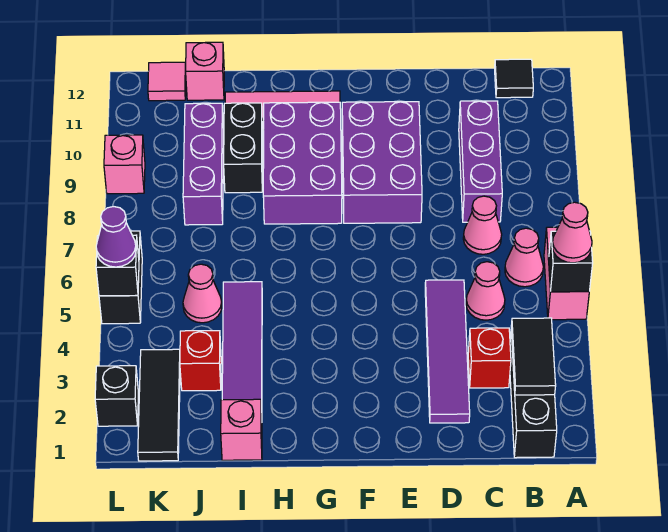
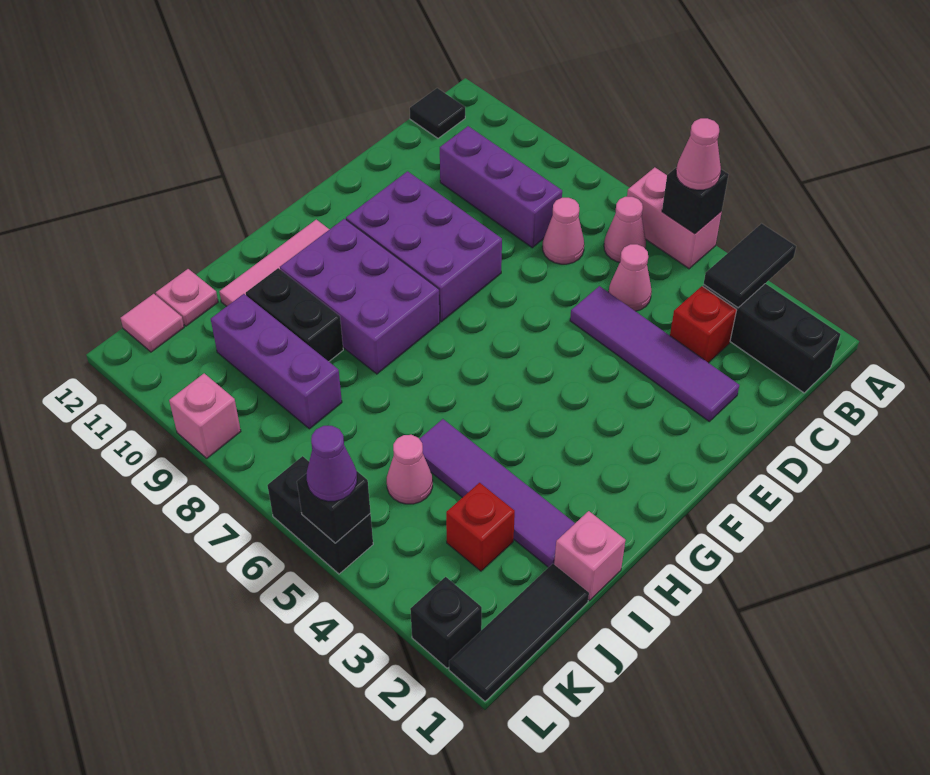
black 1x2 tile [511,318,556,395] -> black 1x2 tile turned to [704,224,796,308]
pink 1x1 brick [185,42,224,100] -> pink 1x1 plate [156,269,218,326]
black 1x3 tile [138,349,180,461] -> black 1x3 tile turned to [449,564,589,701]

